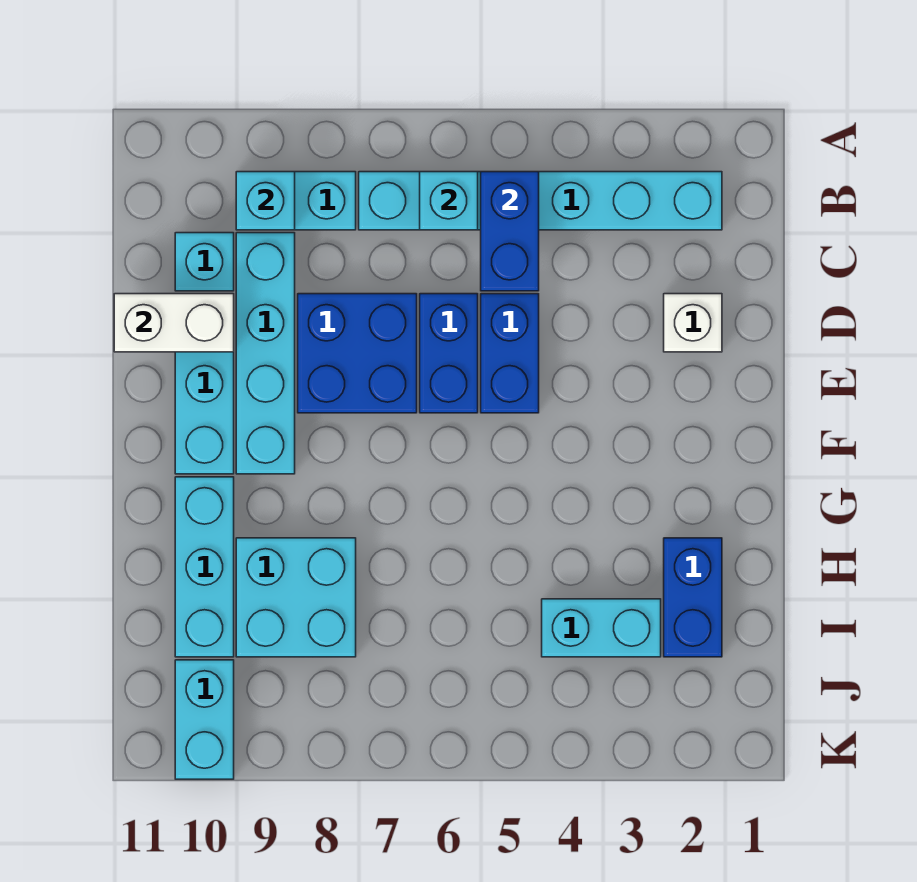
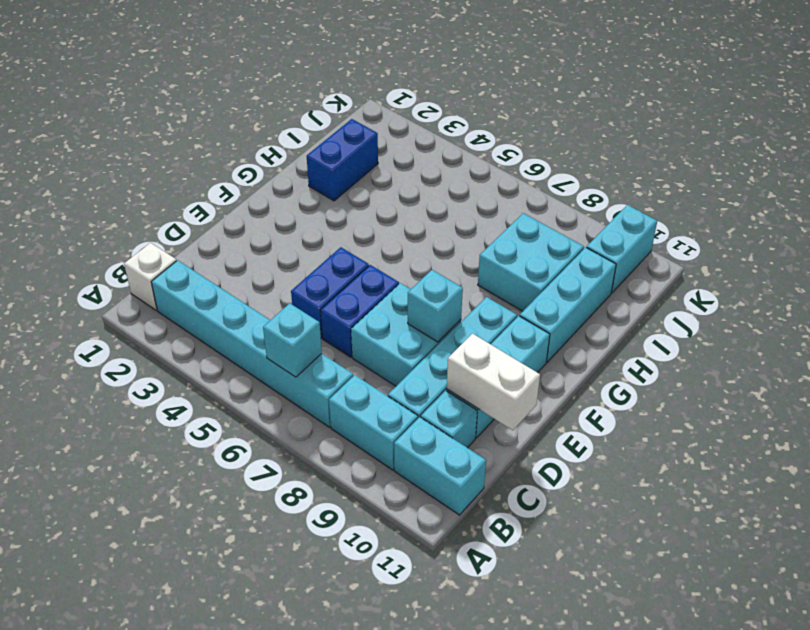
blue 1x2 brick [481,172,539,291] -> none
cyan 1x1 brick [236,172,295,230] -> cyan 1x1 brick moved to [408,270,463,342]
white 1x1 brick [664,294,722,352] -> white 1x1 brick moved to [124,243,177,310]
blue 2x2 brick [298,294,417,413] -> cyan 2x2 brick [351,283,461,386]
cyan 1x2 brick [542,599,661,657] -> cyan 1x2 brick moved to [394,417,486,515]

